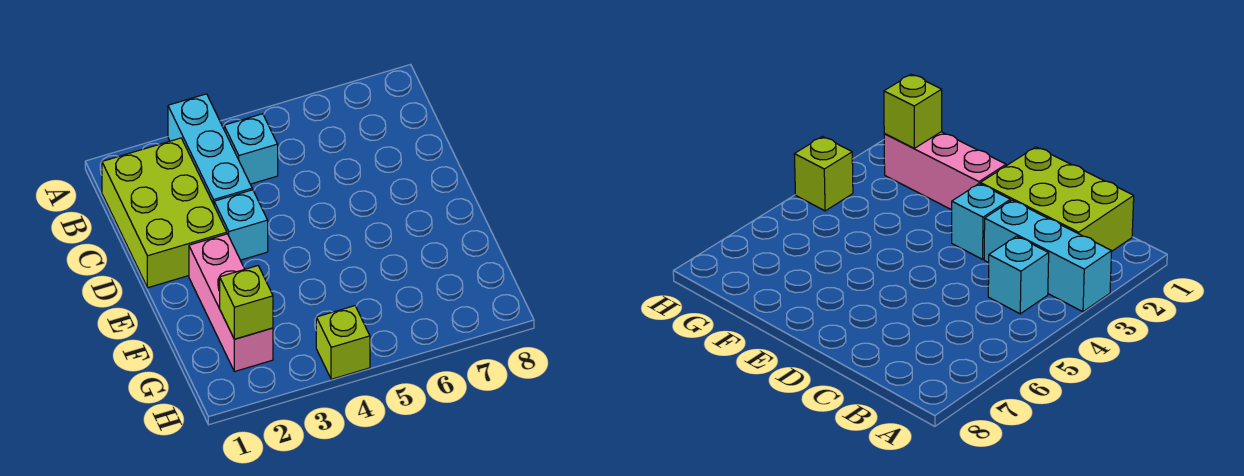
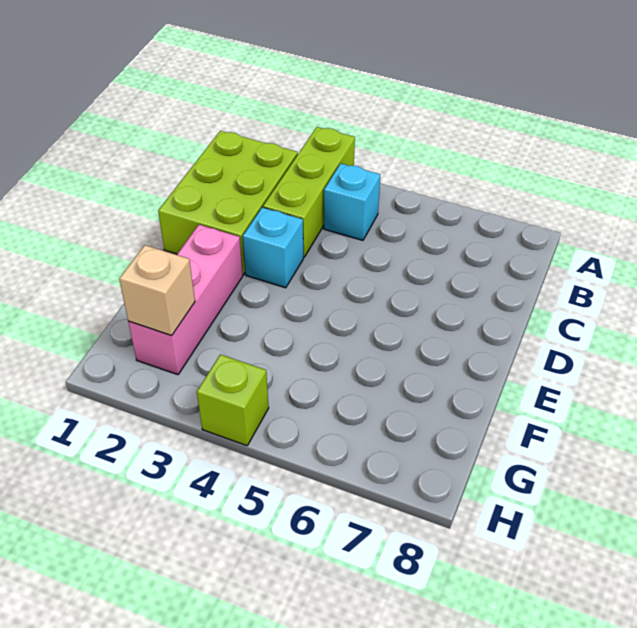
cyan 1x3 brick [168,94,252,204] -> lime 1x3 brick [263,127,355,257]
lime 1x1 brick [220,266,273,339] -> tan 1x1 brick [119,245,195,336]

